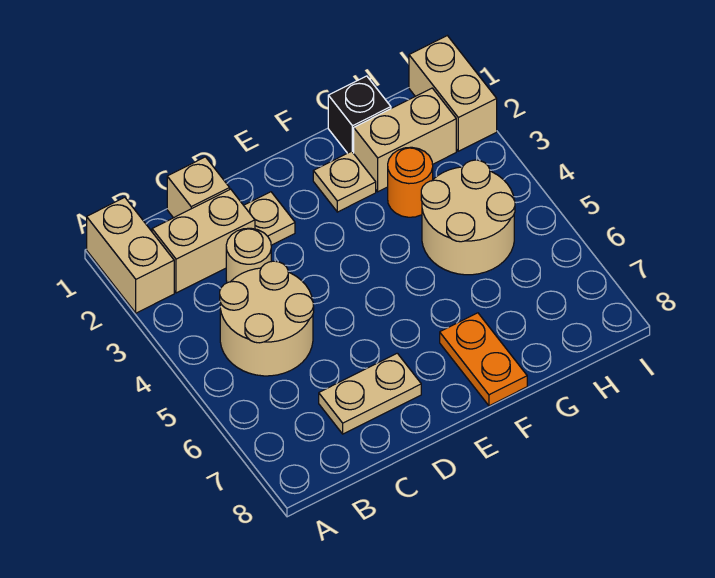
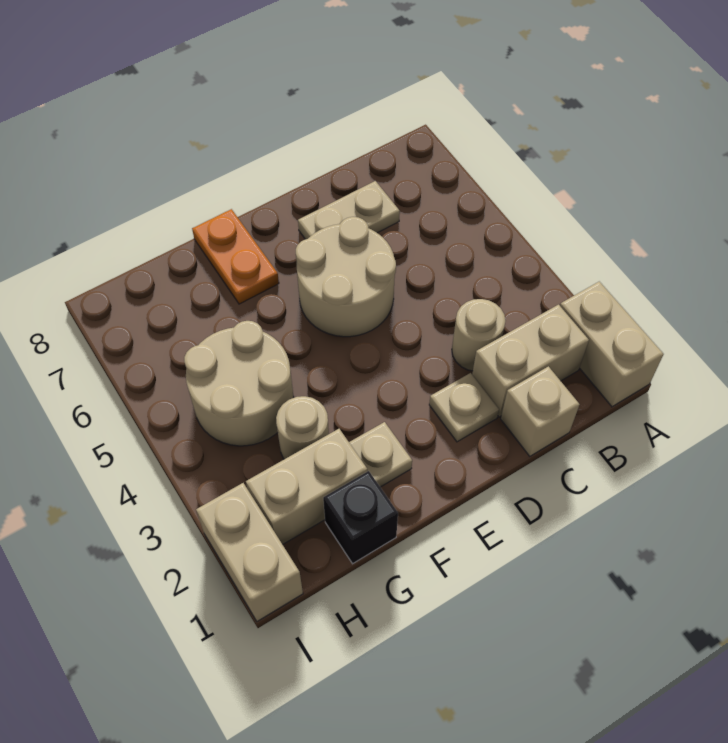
tan 2x2 round brick [220,261,314,376] -> tan 2x2 round brick moved to [296,217,396,337]
orange 1x1 round brick [388,147,433,217] -> tan 1x1 round brick [276,396,329,459]

